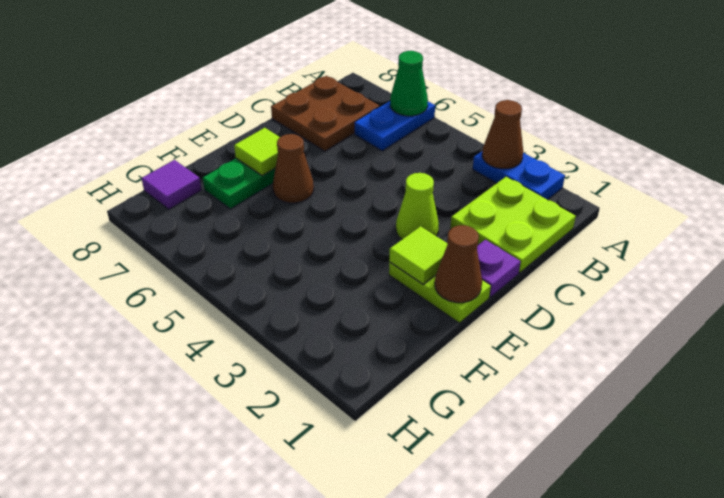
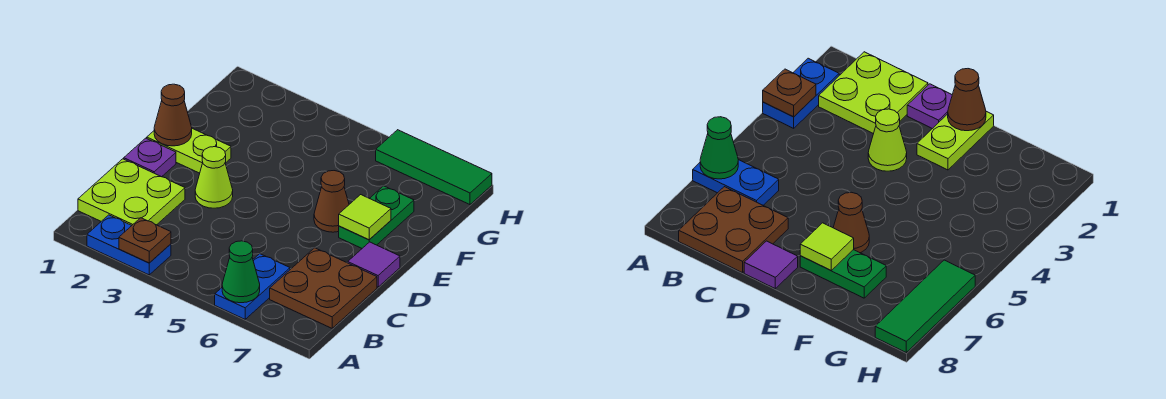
brown 1x1 cone [482,100,523,169] -> brown 1x1 plate [119,218,171,263]
lime 1x1 tile [389,226,447,284] -> none
purple 1x1 tile [142,160,201,209] -> purple 1x1 tile moved to [348,242,400,287]
none -> green 1x3 tile [376,130,492,205]

